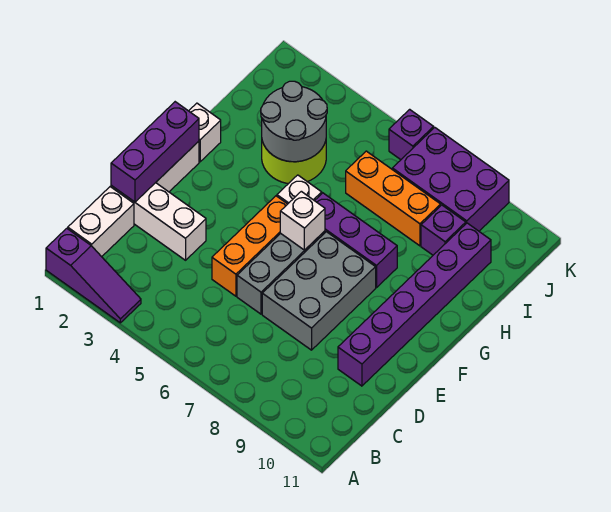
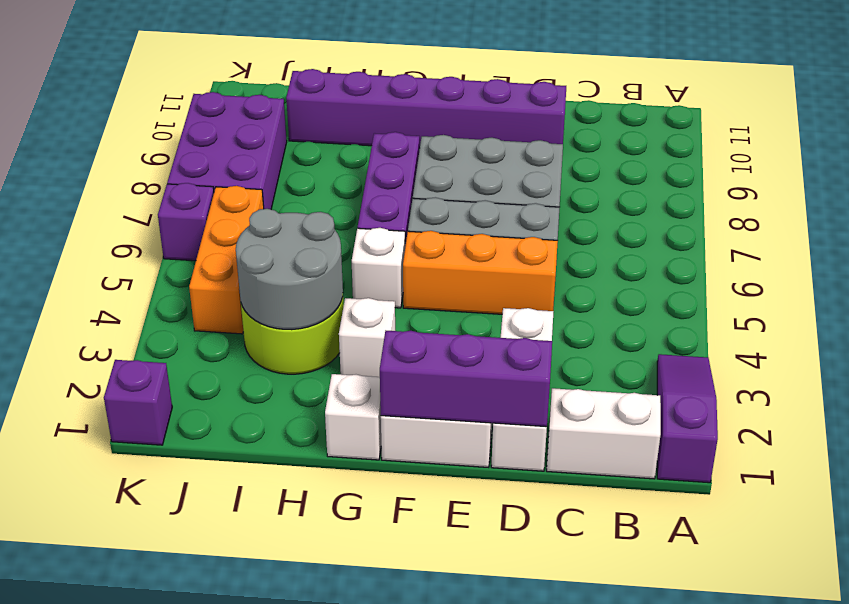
white 1x1 brick [280,191,325,250] -> white 1x1 brick moved to [339,298,395,377]
orange 1x3 brick [346,151,441,246] -> orange 1x3 brick moved to [189,186,264,334]
purple 1x1 brick [421,205,466,255] -> purple 1x1 brick moved to [104,360,172,445]

